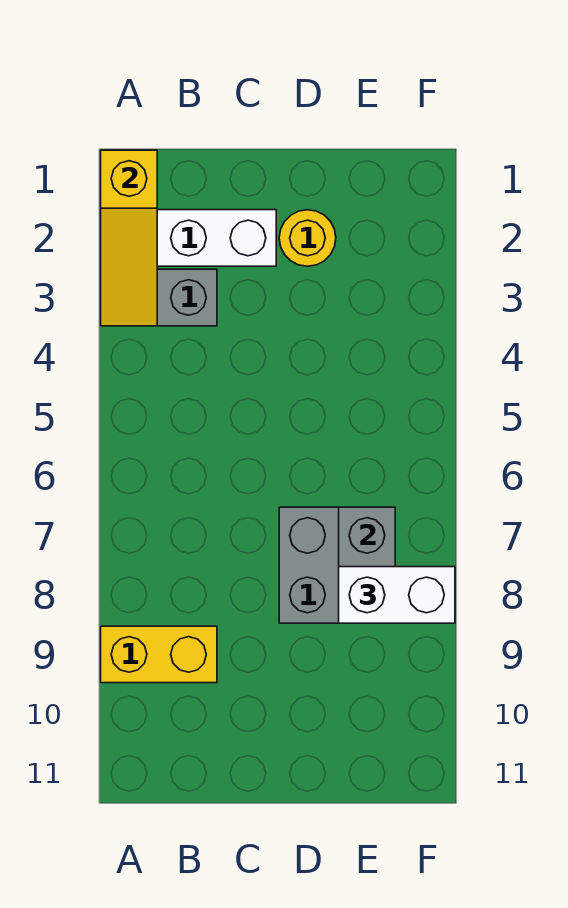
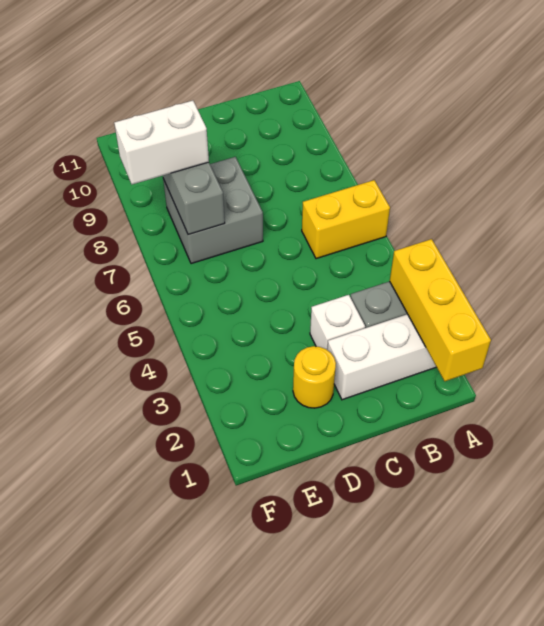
yellow 1x3 slope [101,150,157,326] -> yellow 1x3 brick [390,239,491,381]
yellow 1x2 brick [101,626,217,683] -> yellow 1x2 brick moved to [302,180,390,259]
none -> white 1x1 brick [310,295,365,350]

